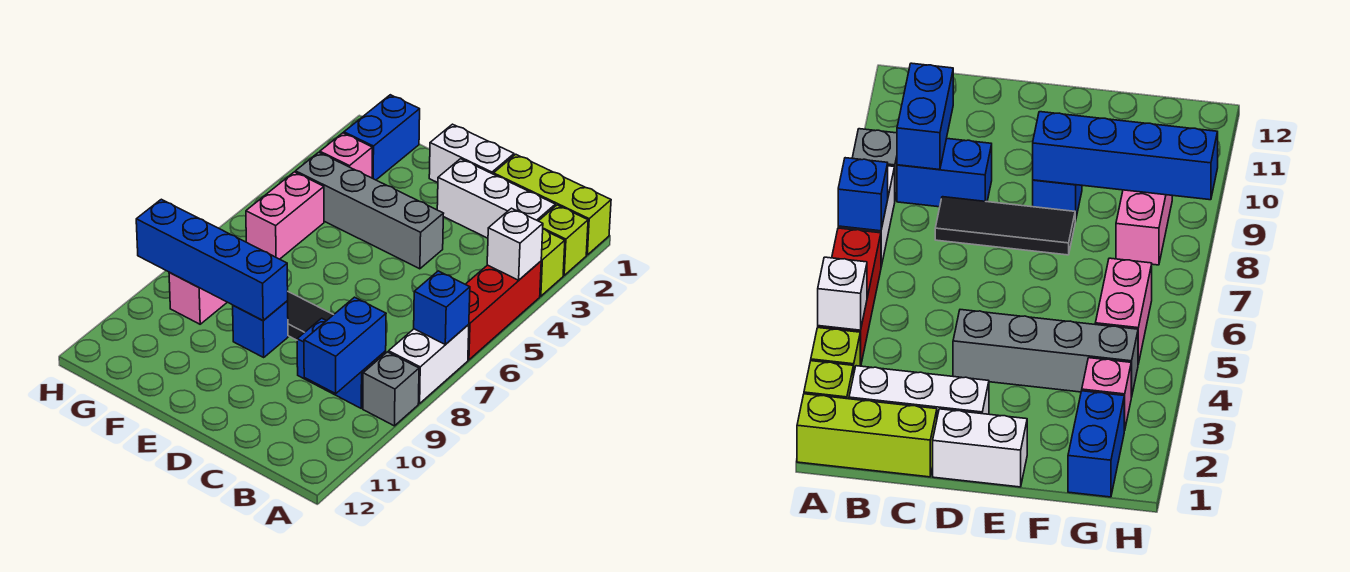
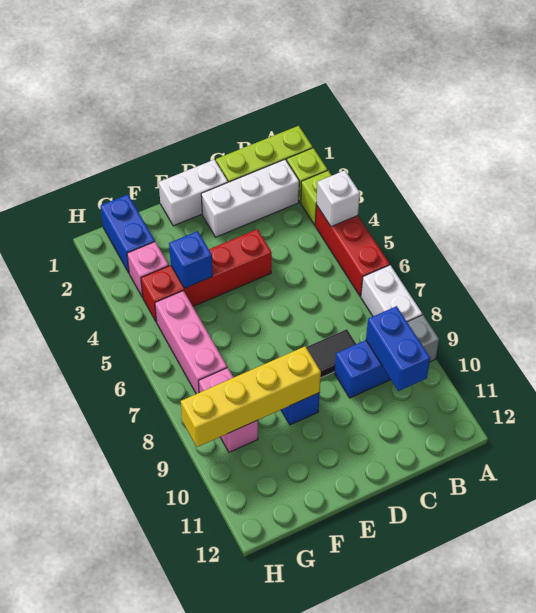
blue 1x1 brick [414,271,470,345] -> blue 1x1 brick moved to [169,231,213,288]
grey 1x4 brick [295,152,444,269] -> red 1x4 brick [141,229,272,322]
blue 1x4 brick [136,199,288,321] -> yellow 1x4 brick [181,347,321,447]
pink 1x2 brick [246,172,324,259] -> pink 1x3 brick [155,291,227,394]

